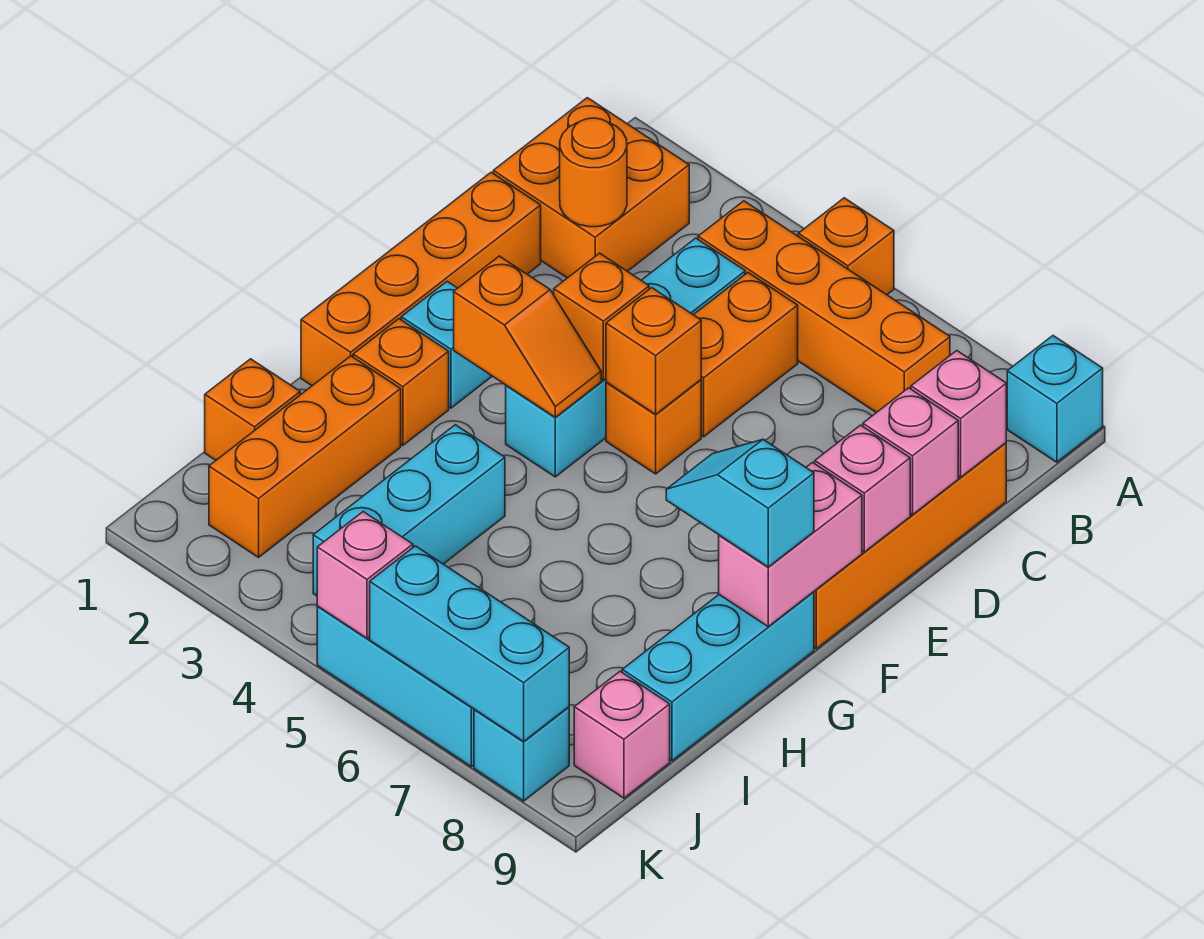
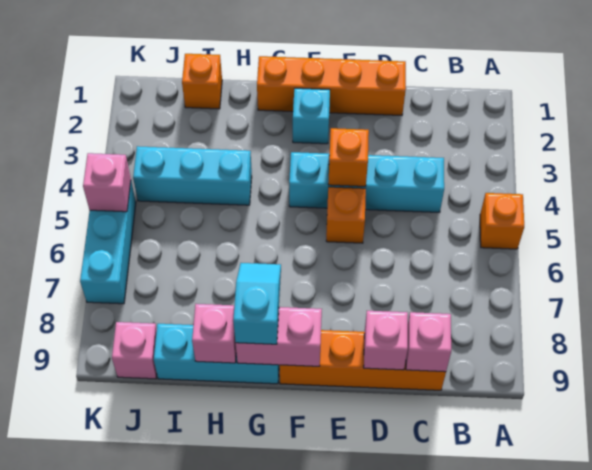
cyan 1x1 brick [1007,336,1103,462] -> none
orange 2x2 brick [493,98,689,278] -> none
orange 1x4 brick [698,201,950,413] -> none
orange 1x1 round brick [560,118,627,227] -> none
orange 1x2 brick [694,273,798,437] -> none
orange 1x1 brick [606,288,701,414] -> none
pink 1x1 brick [815,425,910,552] -> pink 1x1 brick moved to [192,304,236,363]
orange 1x2 slope [454,256,601,417] -> none
orange 1x1 brick [353,319,449,445] -> none
orange 1x3 brick [209,356,401,557] -> none
cyan 1x3 brick [370,546,569,741] -> none
cyan 1x1 brick [474,707,569,801] -> none

